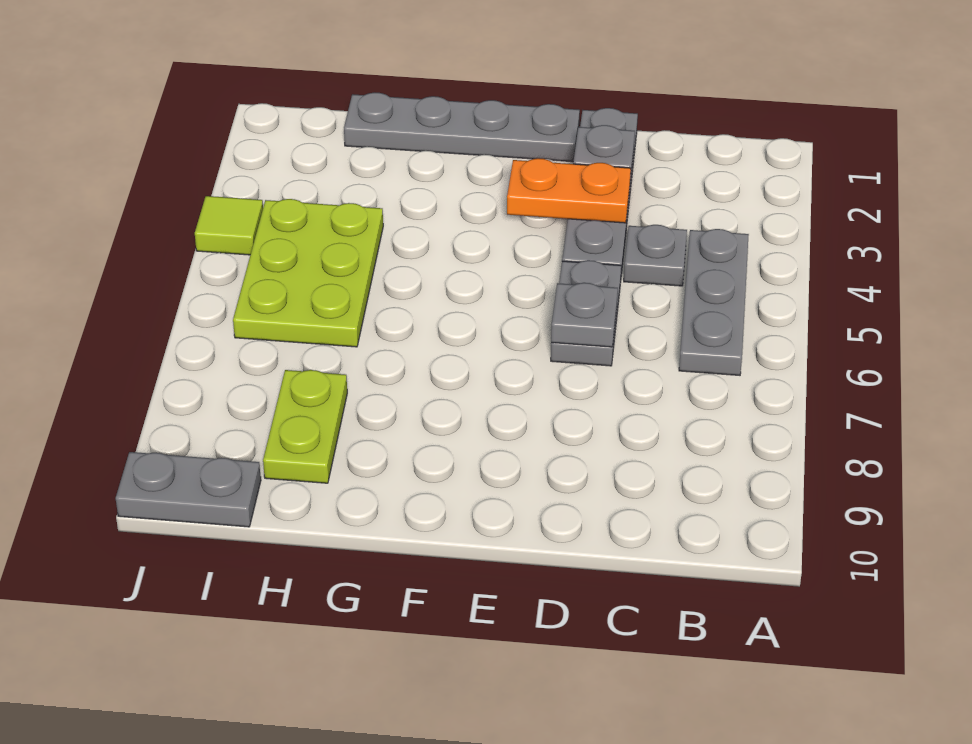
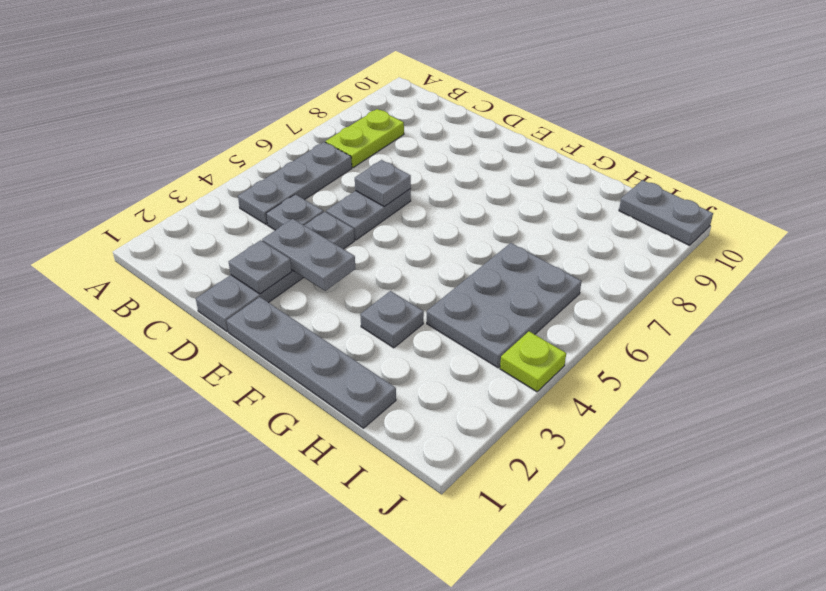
orange 1x2 plate [507,158,631,223] -> grey 1x2 plate [262,219,355,291]
none -> grey 1x1 plate [360,291,424,348]
lime 2x3 plate [233,199,383,347] -> grey 2x3 plate [427,243,582,368]
lime 1x2 plate [263,370,347,483] -> lime 1x2 plate moved to [326,109,404,168]
lime 1x1 tile [195,196,263,255] -> lime 1x1 plate [500,331,566,392]

